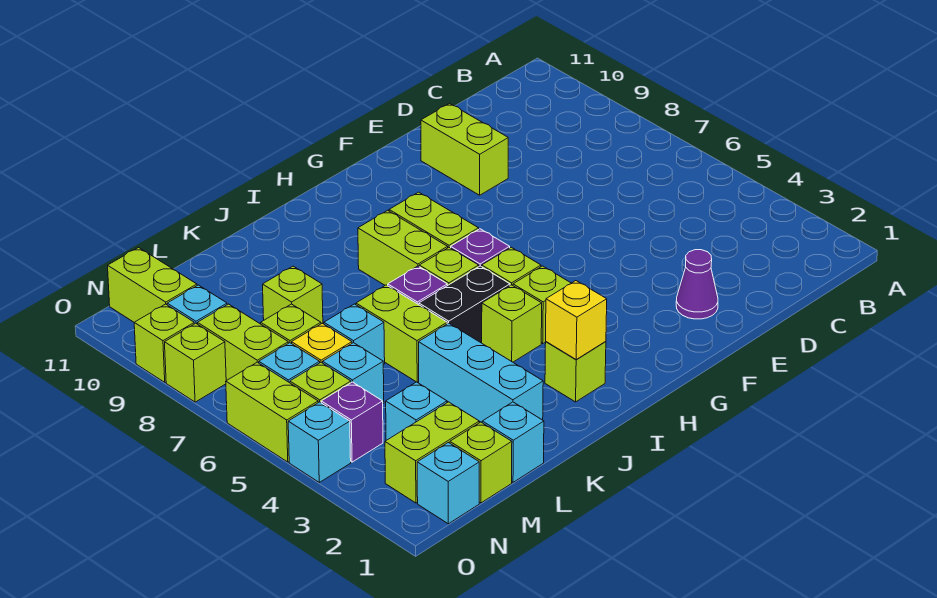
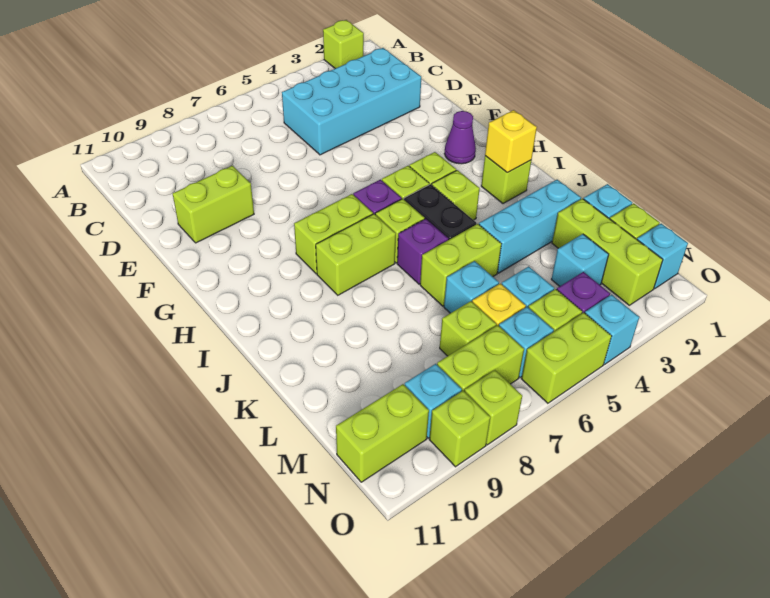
none -> cyan 2x4 brick [282,48,421,155]
purple 1x1 cone [676,250,718,319] -> purple 1x1 cone moved to [444,111,476,164]
lime 1x1 brick [263,266,323,324] -> lime 1x1 brick moved to [323,20,364,69]
lime 1x2 brick [385,402,479,503] -> lime 1x3 brick [552,199,663,305]

